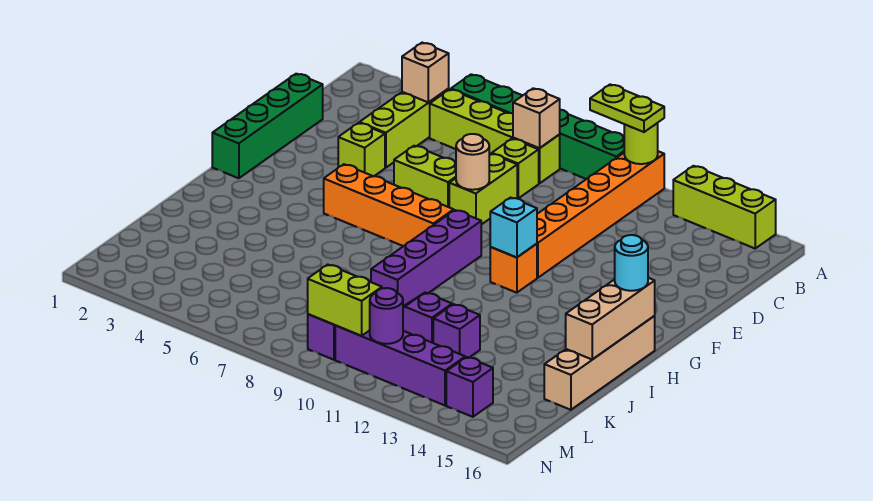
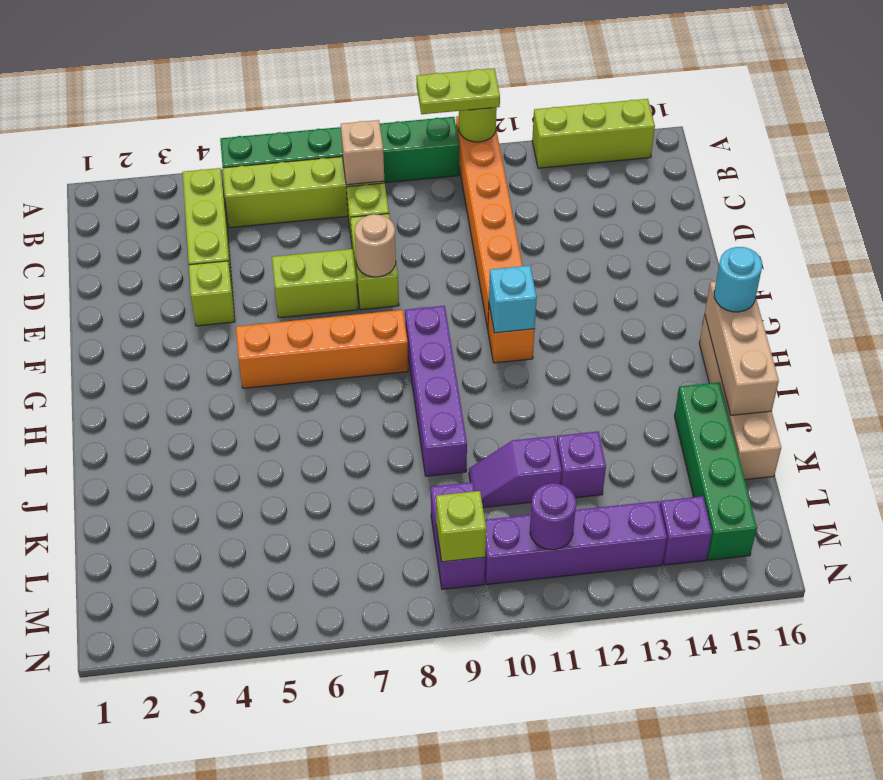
tan 1x1 brick [402,43,449,102] -> none
green 1x4 brick [212,74,323,178] -> green 1x4 brick moved to [674,382,757,560]
lime 1x2 brick [307,265,382,336] -> lime 1x1 brick [436,491,486,562]

